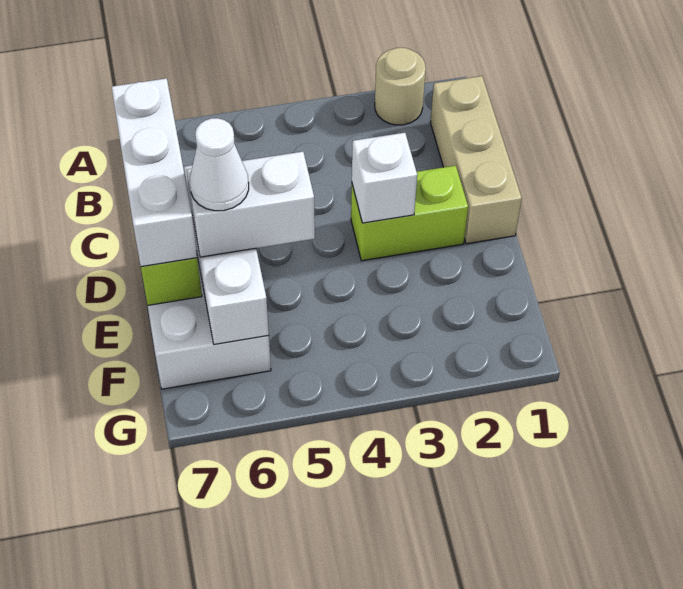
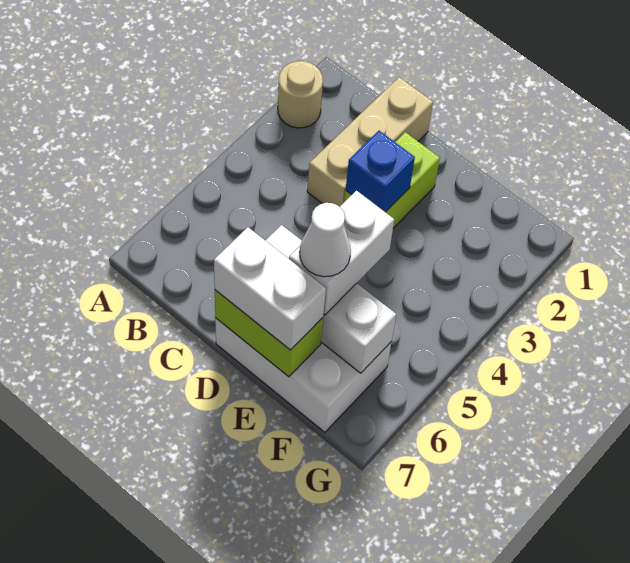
tan 1x3 brick [430,76,522,244] -> tan 1x3 brick turned to [307,77,433,207]
white 1x3 brick [111,78,197,267] -> white 1x2 brick [214,227,326,350]
white 1x1 brick [352,133,417,223] -> blue 1x1 brick [346,131,415,212]

